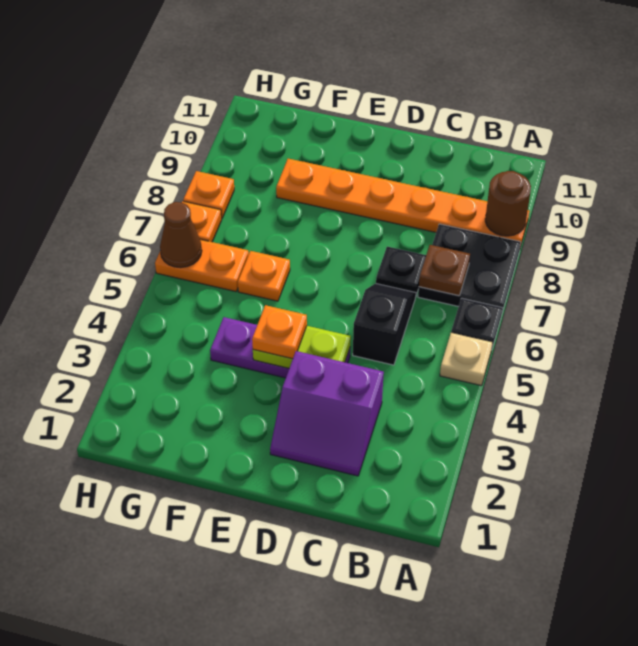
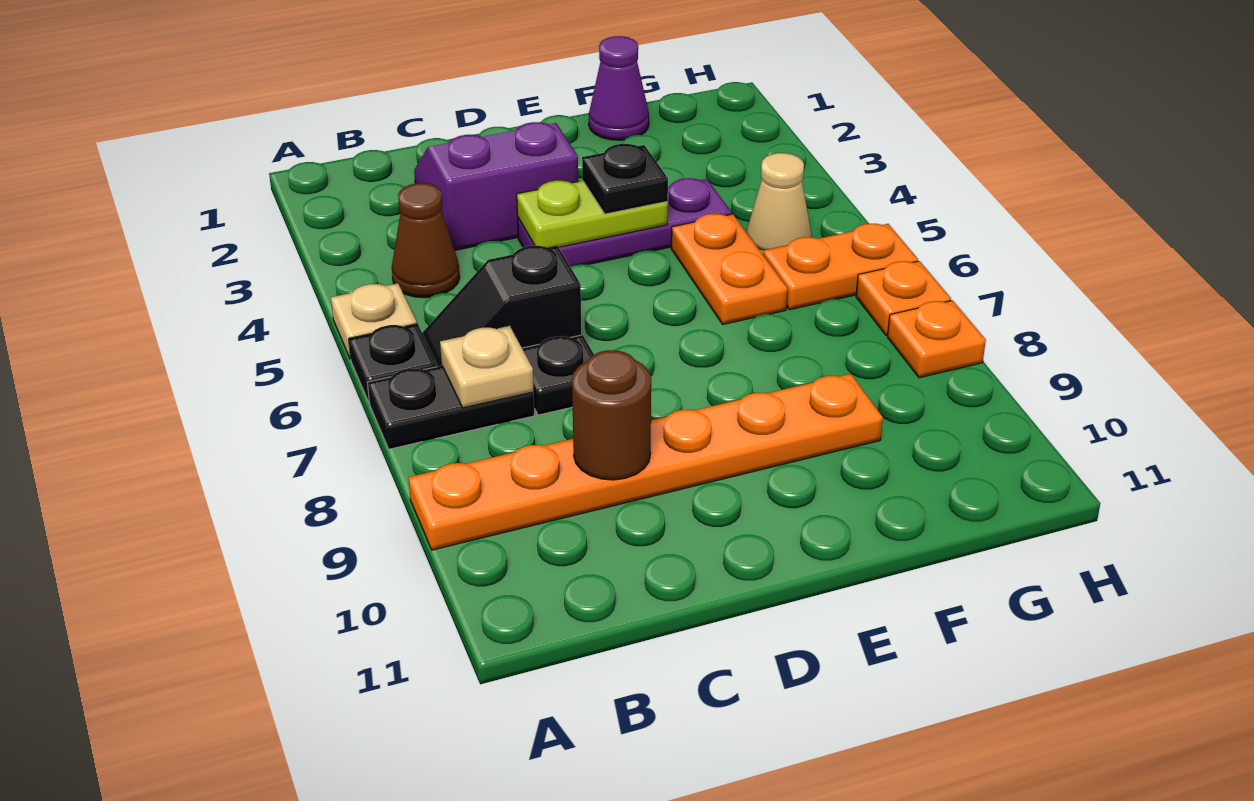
black 2x2 plate [418,224,521,312] -> black 1x2 plate [367,366,534,449]
brown 1x1 round brick [485,171,531,236] -> brown 1x1 round brick moved to [572,350,651,480]
brown 1x1 plate [419,245,470,296] -> tan 1x1 plate [440,326,534,408]
black 1x2 slope [353,284,416,365] -> black 1x2 slope turned to [422,246,582,367]
orange 1x1 plate [252,305,307,359] -> black 1x1 plate [582,144,668,214]
none -> purple 1x1 cone [589,36,649,140]
orange 1x1 plate [238,251,290,301] -> orange 1x2 plate [671,214,787,324]
none -> tan 1x1 cone [746,153,812,254]
brown 1x1 cone [160,202,202,268] -> brown 1x1 cone moved to [392,183,460,298]

